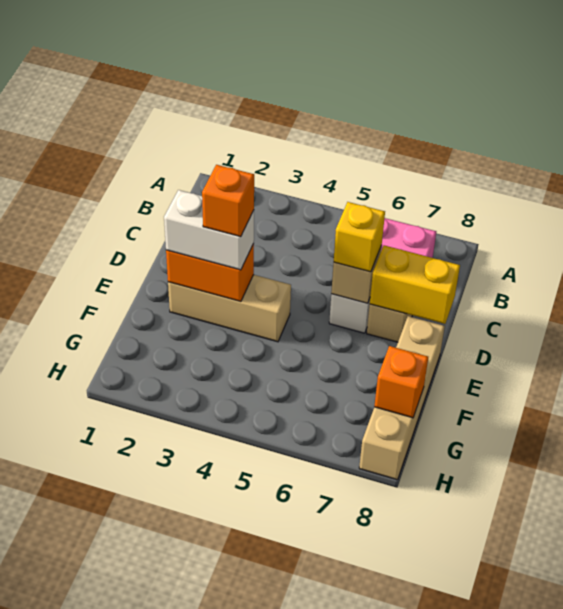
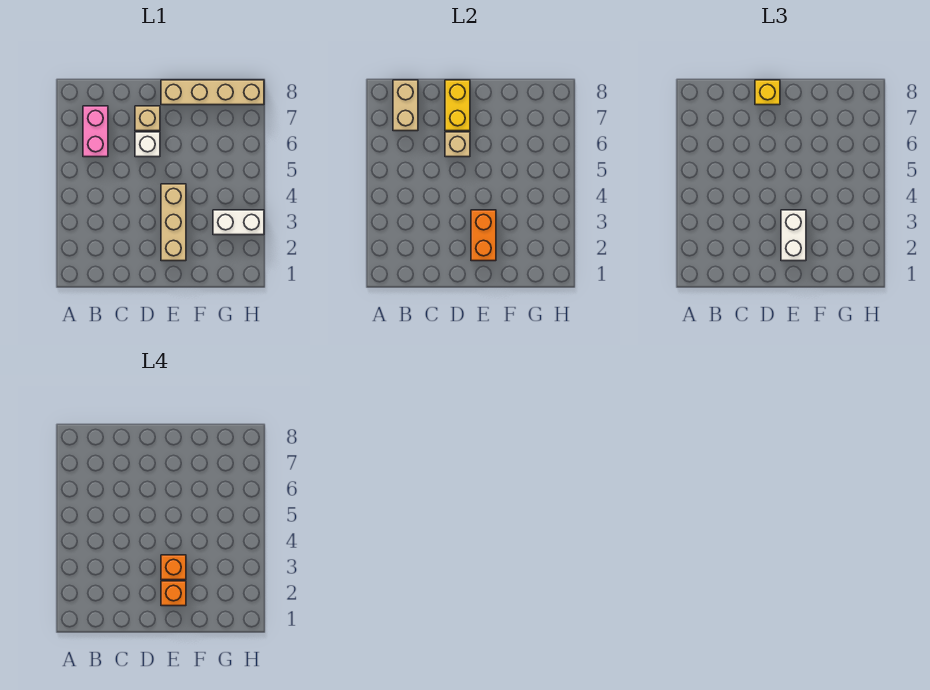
none -> tan 1x2 brick [393,80,418,131]
yellow 1x1 brick [334,202,385,272] -> yellow 1x1 brick moved to [755,80,780,105]
none -> white 1x2 brick [213,210,264,235]
orange 1x1 brick [374,346,428,418] -> orange 1x1 brick moved to [161,581,186,606]

